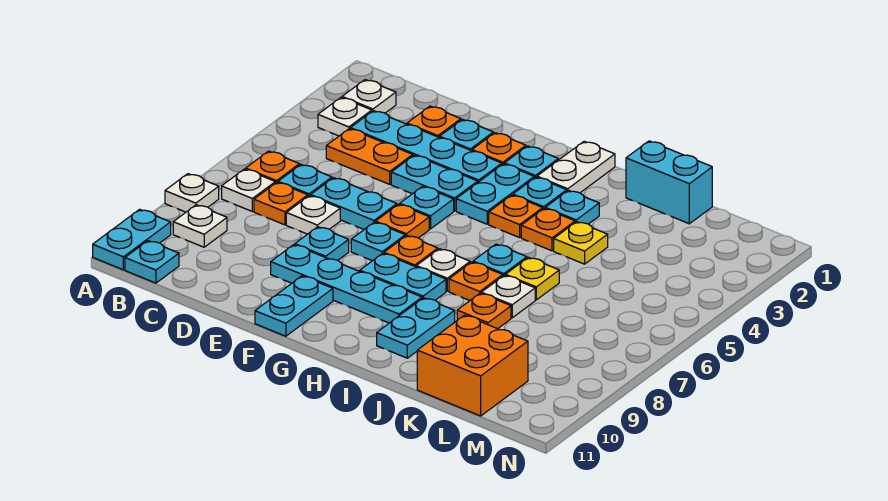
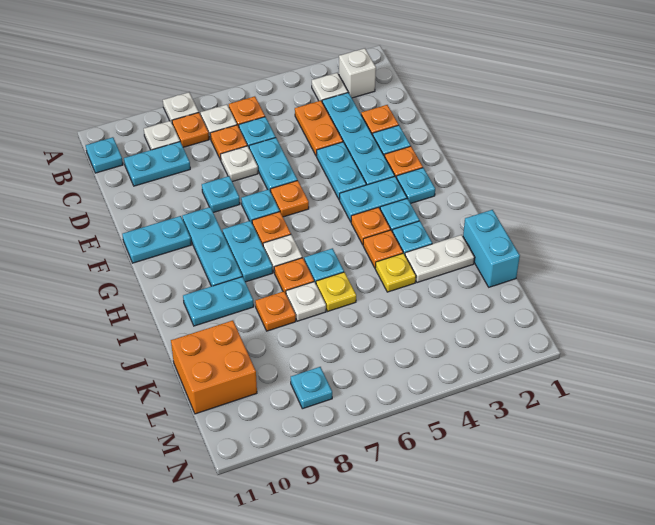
cyan 1x2 plate [93,209,171,270] -> cyan 1x2 plate moved to [124,142,190,186]
white 1x1 plate [342,80,396,113] -> white 1x1 brick [339,48,376,98]
none -> orange 1x1 plate [172,113,209,147]
cyan 1x4 plate [271,245,422,323] -> cyan 1x3 plate [182,207,242,286]
cyan 1x1 plate [400,186,454,229] -> cyan 1x1 plate moved to [291,367,332,409]
white 1x2 plate [537,141,615,193] -> white 1x2 plate moved to [405,235,475,283]

